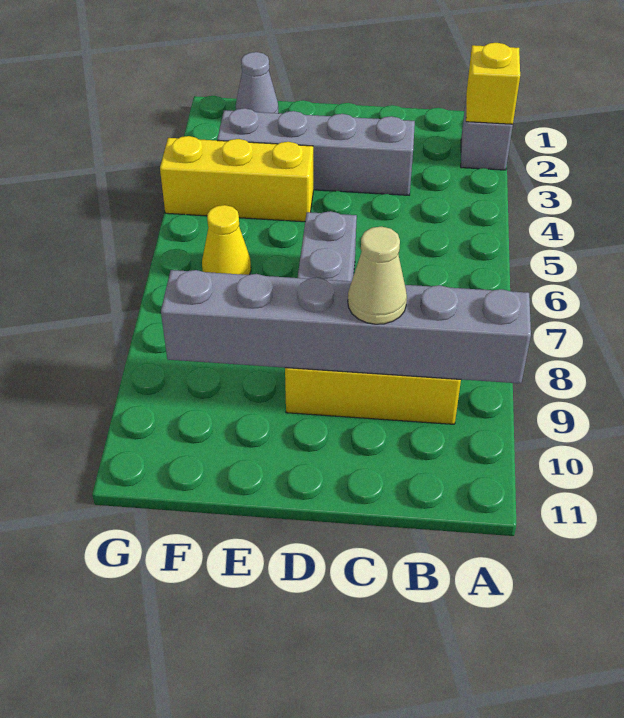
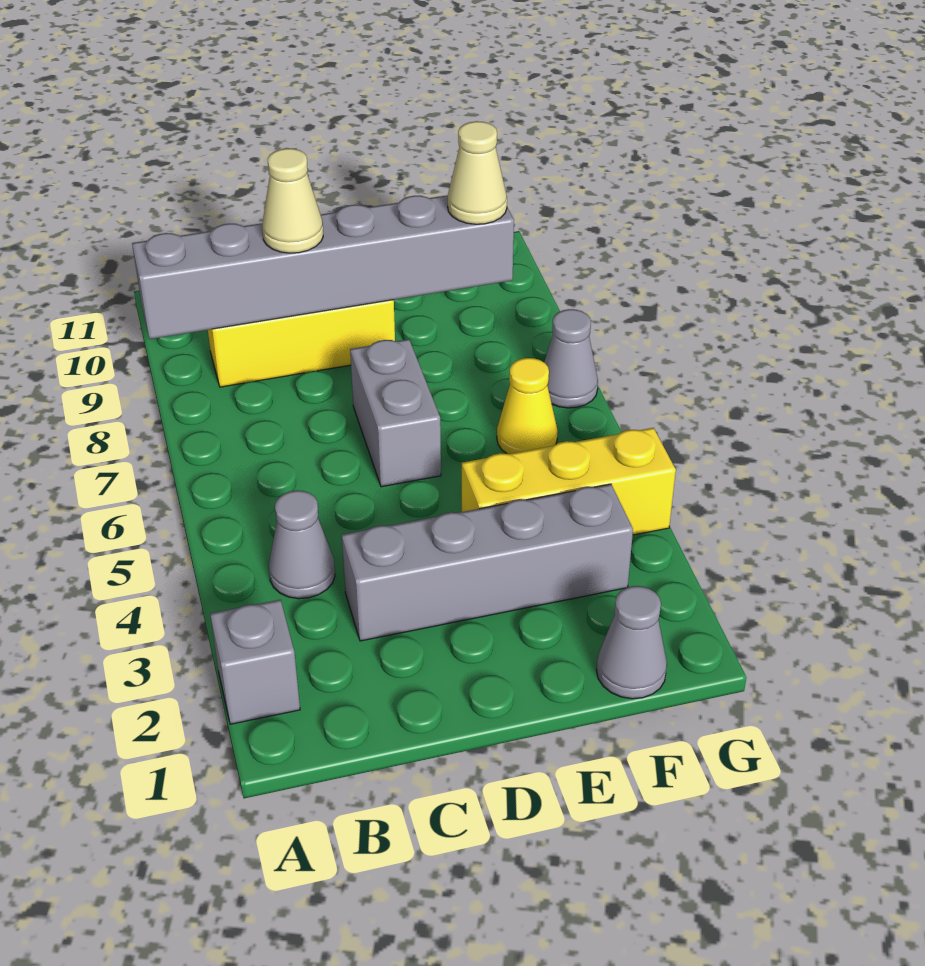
yellow 1x1 brick [466,43,520,125] -> none
none -> grey 1x1 cone [269,490,335,599]
none -> tan 1x1 cone [448,121,507,224]
none -> grey 1x1 cone [544,309,598,408]

